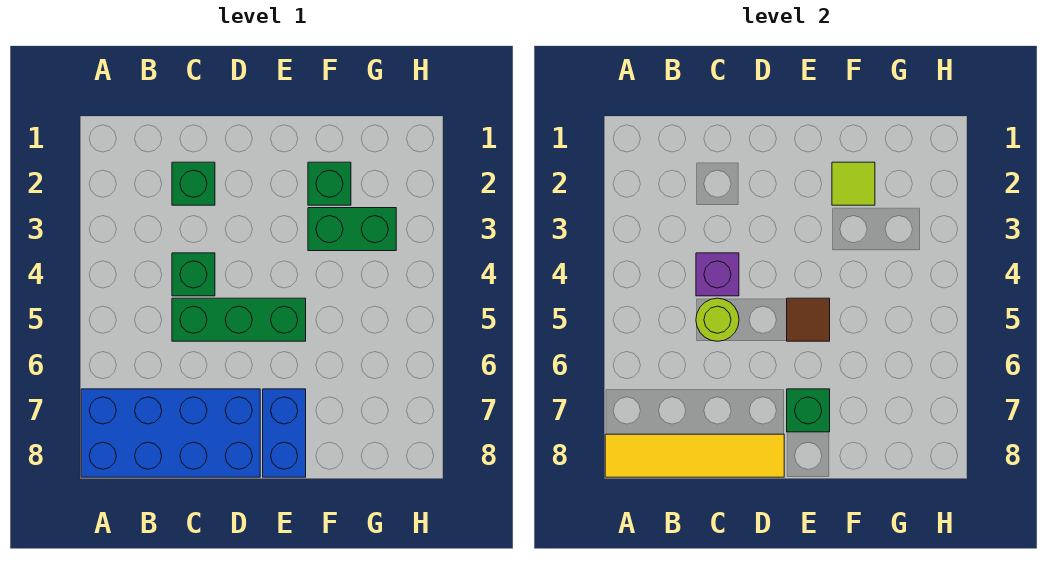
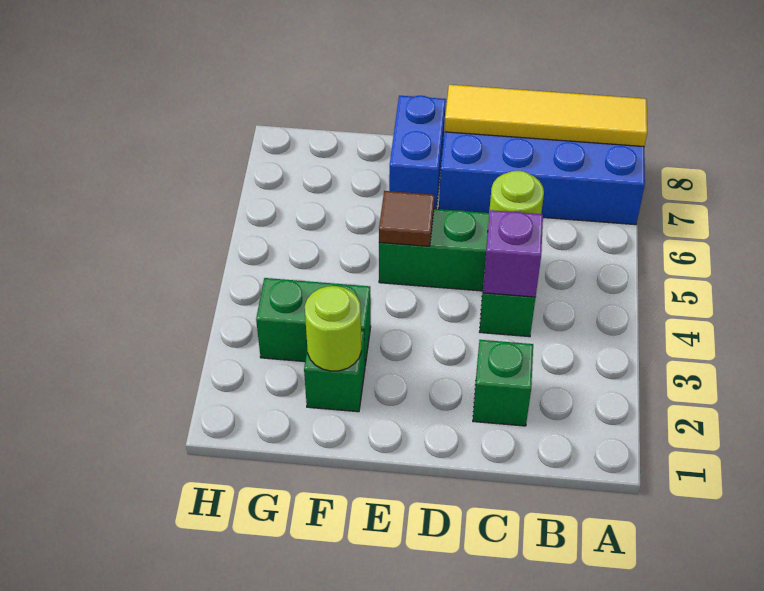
green 1x1 brick [787,389,830,432] -> none
lime 1x1 tile [832,162,875,205] -> lime 1x1 round brick [305,286,361,371]

